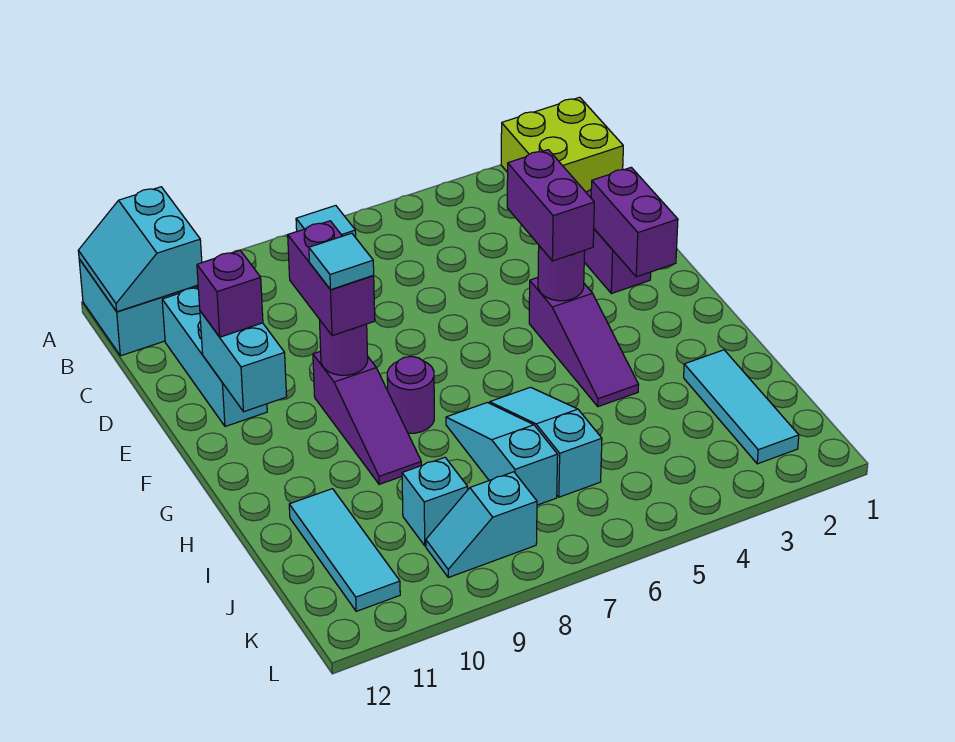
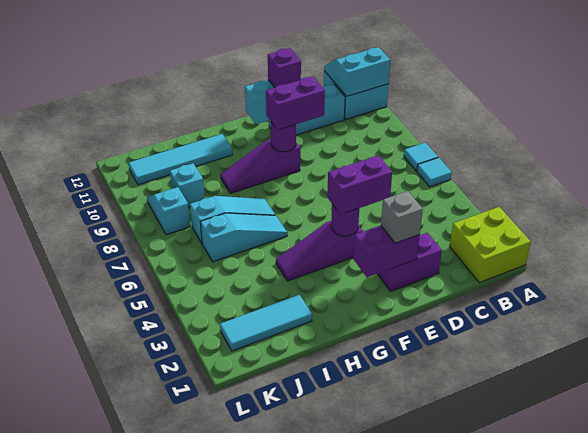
none -> grey 1x1 brick [381,191,423,243]
cyan 1x1 tile [309,233,374,290] -> cyan 1x1 tile moved to [417,158,452,187]
purple 1x1 round brick [387,356,434,433] -> none
cyan 1x3 tile [289,489,400,611] -> cyan 1x4 tile [129,134,232,185]

